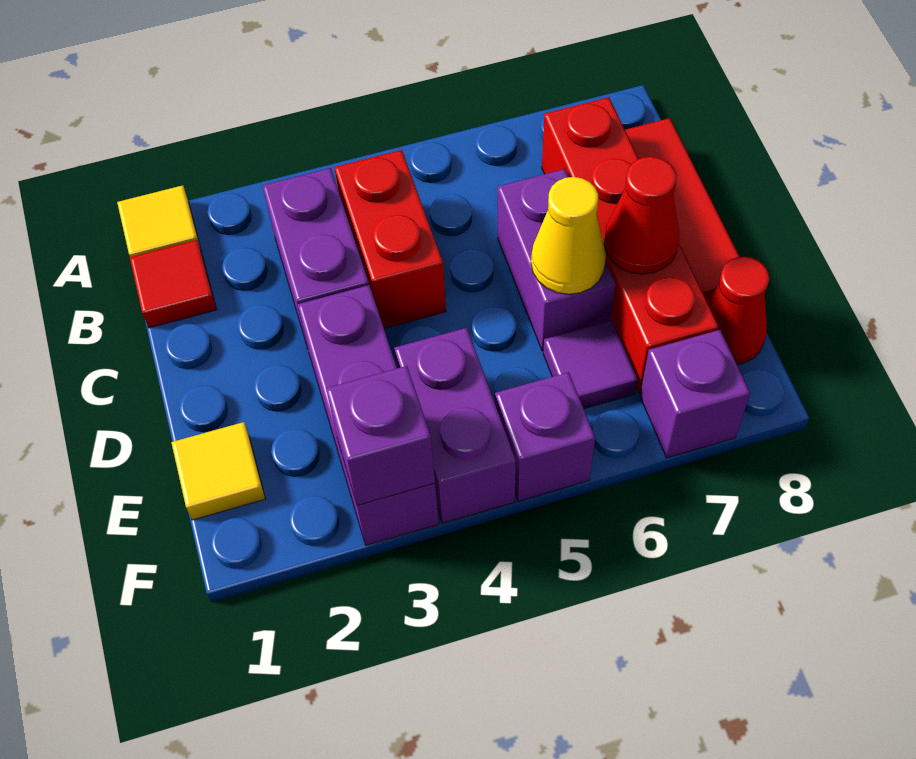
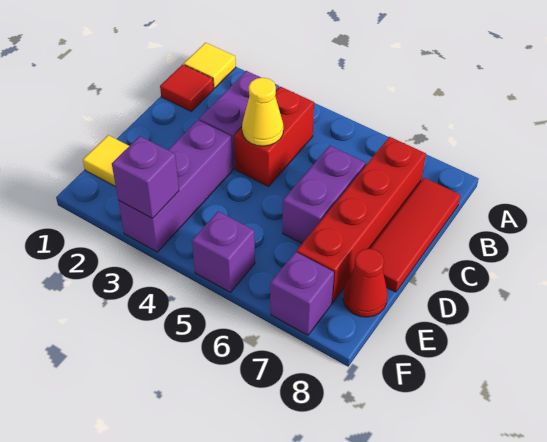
yellow 1x1 cone [531,177,606,294] -> yellow 1x1 cone moved to [242,78,283,146]
red 1x1 cone [604,157,680,274] -> none
purple 1x2 brick [394,328,516,523] -> none
purple 1x1 tile [543,320,638,409] -> none

